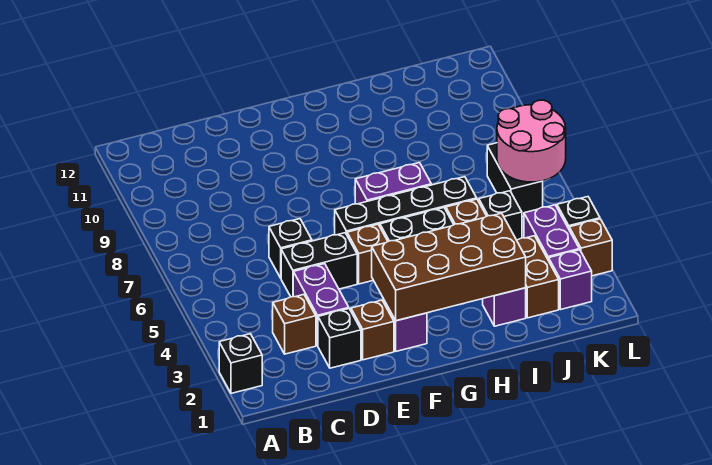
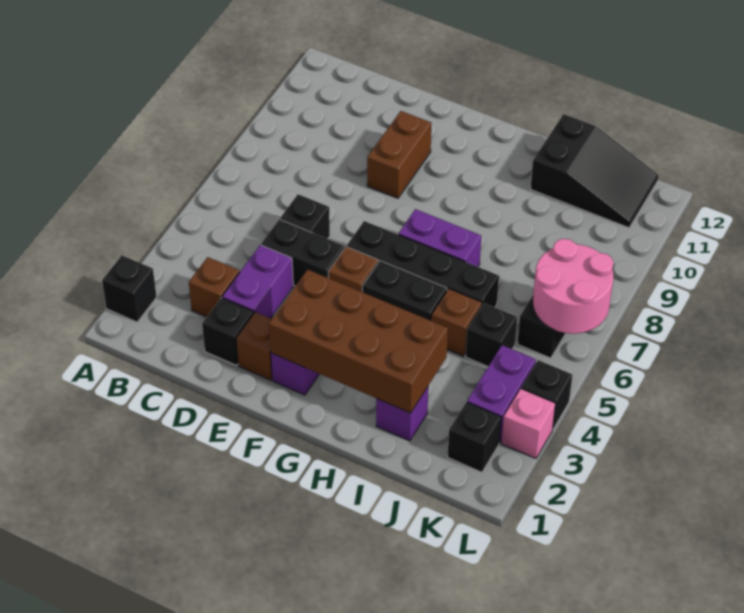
none -> black 2x3 slope [530,114,659,228]
brown 1x2 brick [517,236,559,318] -> brown 1x2 brick moved to [367,111,432,198]
purple 1x1 brick [549,250,592,310] -> black 1x1 brick [448,402,501,472]
brown 1x1 brick [569,219,612,276] -> pink 1x1 brick [502,389,556,458]

